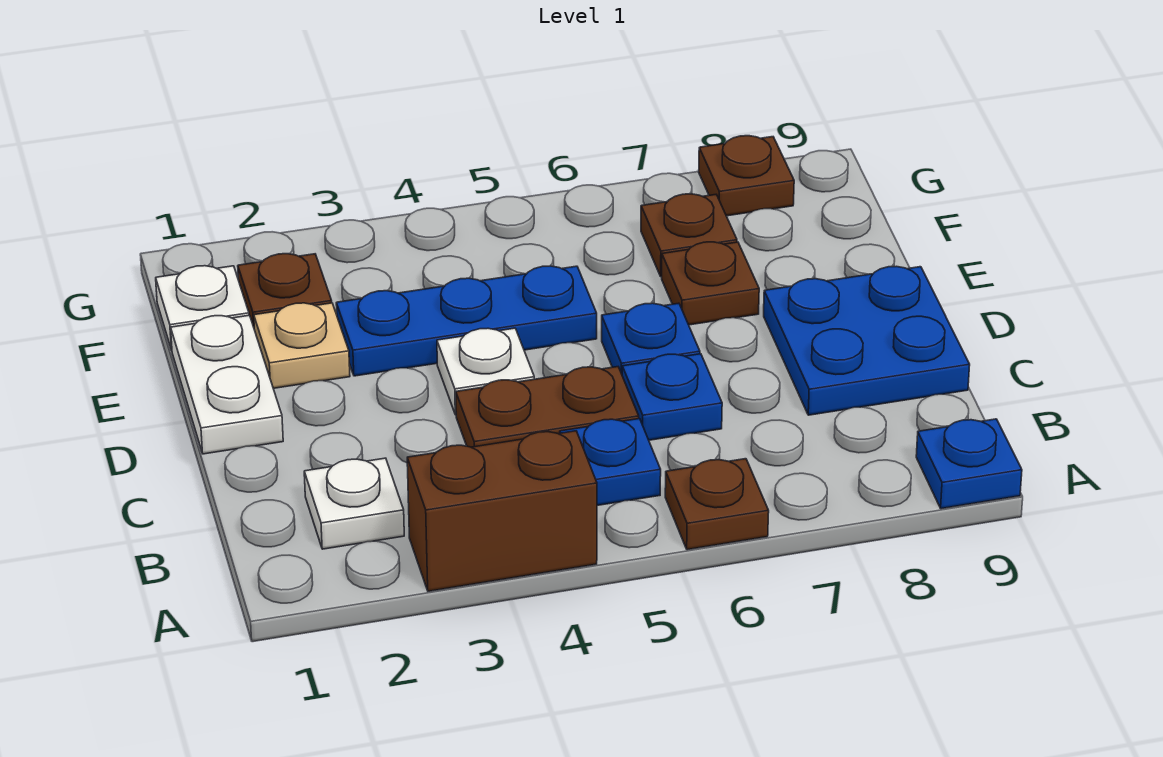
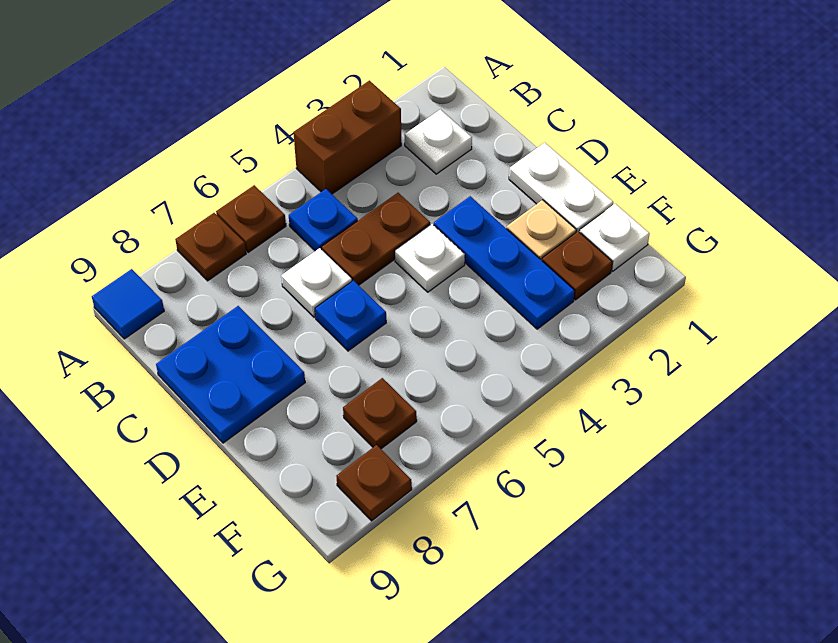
blue 1x1 plate [916,419,1022,509] -> blue 1x1 tile [92,269,164,339]
blue 1x1 plate [622,354,722,440] -> white 1x1 plate [281,248,352,317]
blue 1x3 plate [336,266,597,376] -> blue 1x3 plate turned to [434,196,575,329]
brown 1x1 plate [662,242,759,325] -> brown 1x1 plate moved to [175,213,246,281]

